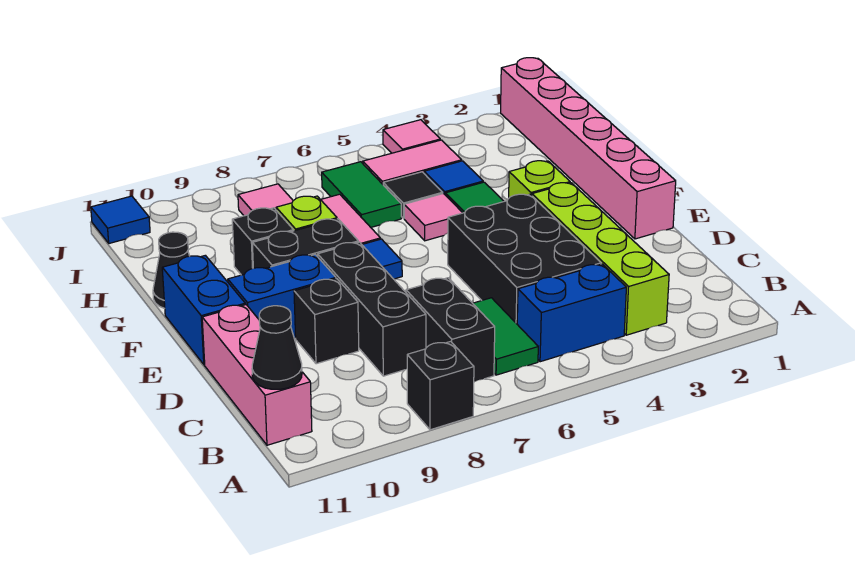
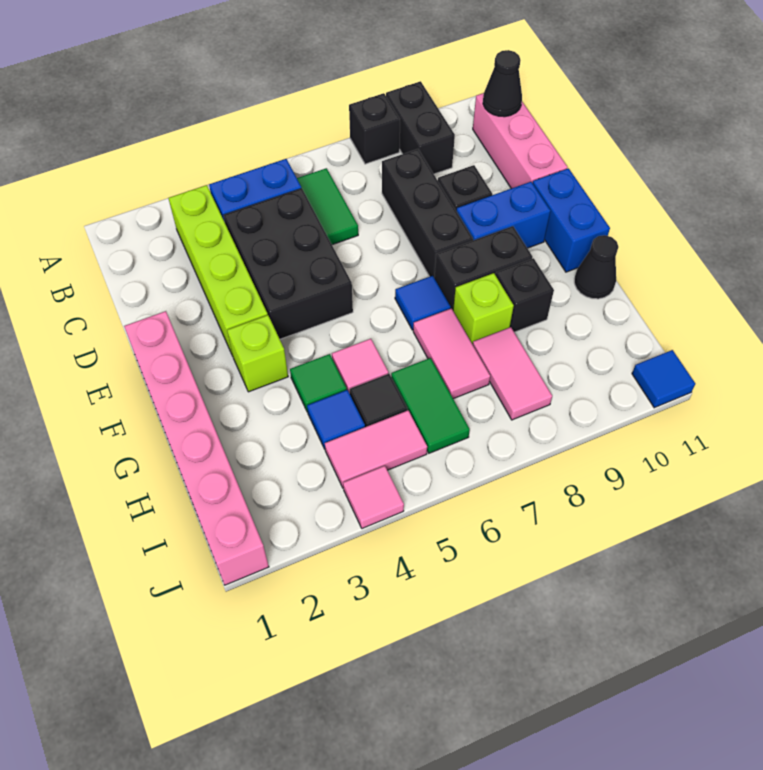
black 1x2 brick [406,278,495,382] -> black 1x2 brick moved to [386,81,455,174]

